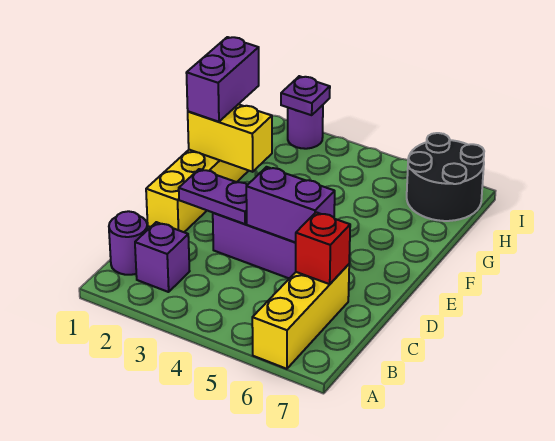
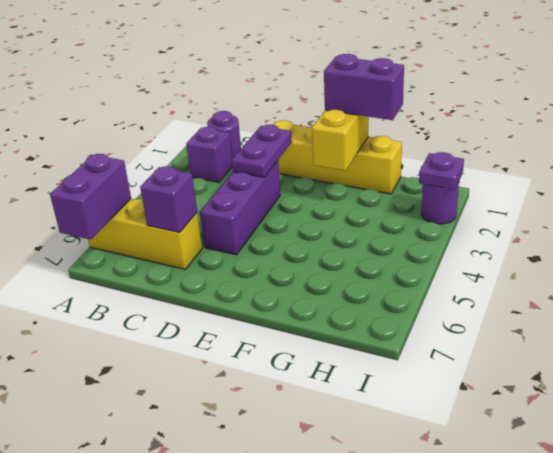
red 1x1 brick [296,212,350,284] -> purple 1x1 brick [140,166,197,232]
purple 1x2 brick [246,167,335,243] -> purple 1x2 brick moved to [50,154,131,240]
black 2x2 round brick [407,133,484,221] -> none

